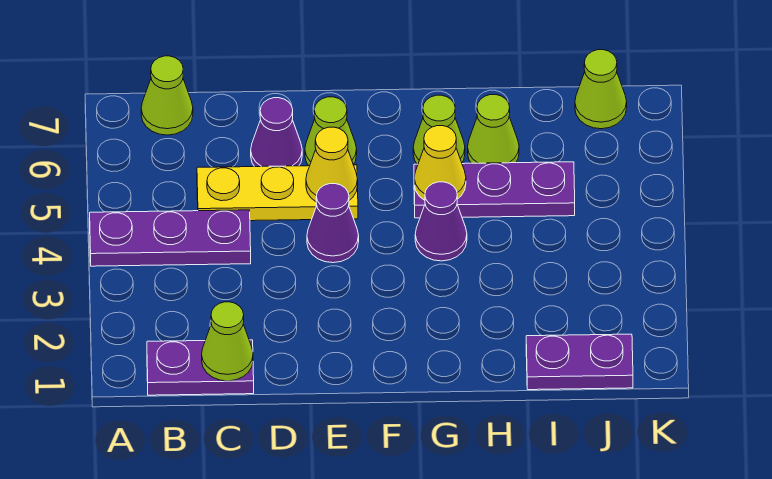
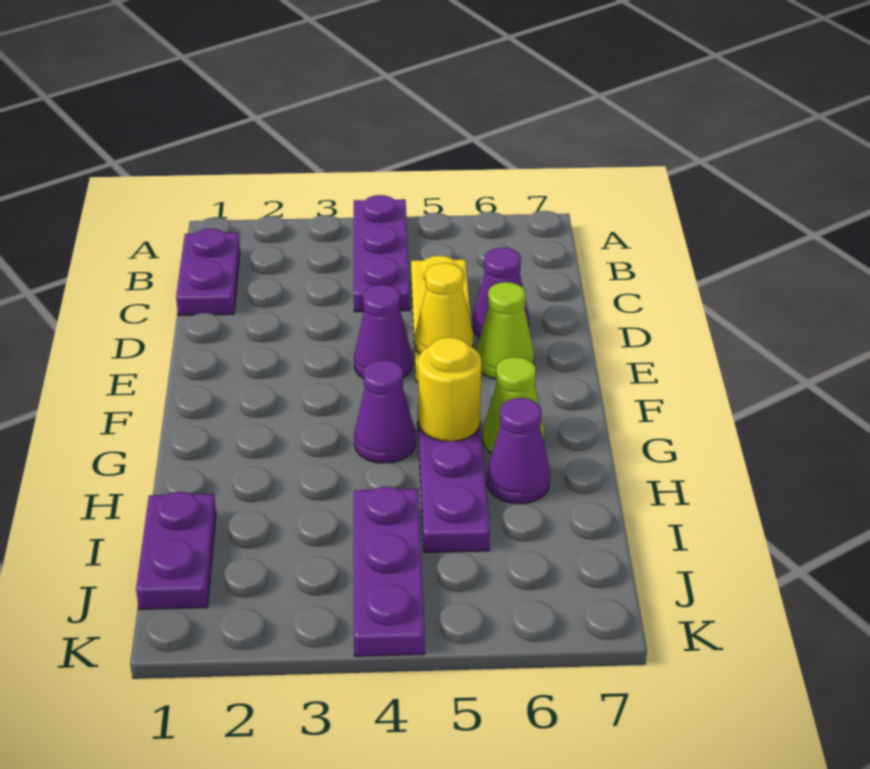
lime 1x1 cone [141,56,193,135] -> none
lime 1x1 cone [202,302,253,381] -> none
yellow 1x1 cone [414,126,466,200] -> yellow 1x1 round brick [418,337,481,441]
lime 1x1 cone [468,95,519,163] -> purple 1x1 cone [487,398,550,504]
none -> purple 1x3 plate [354,487,425,656]
lime 1x1 cone [575,50,627,129] -> none

